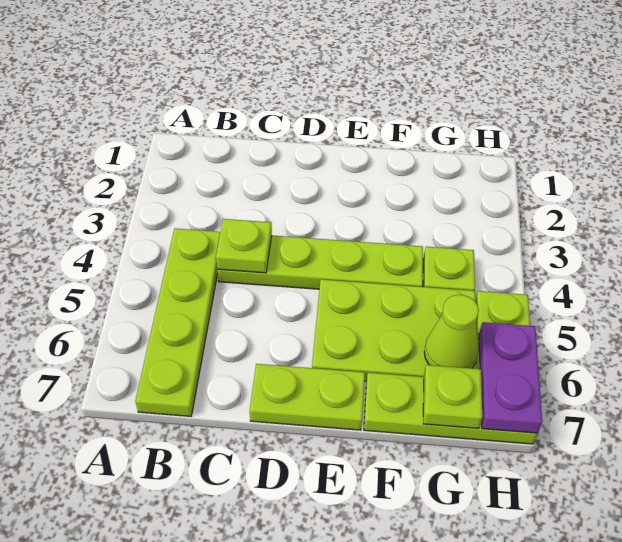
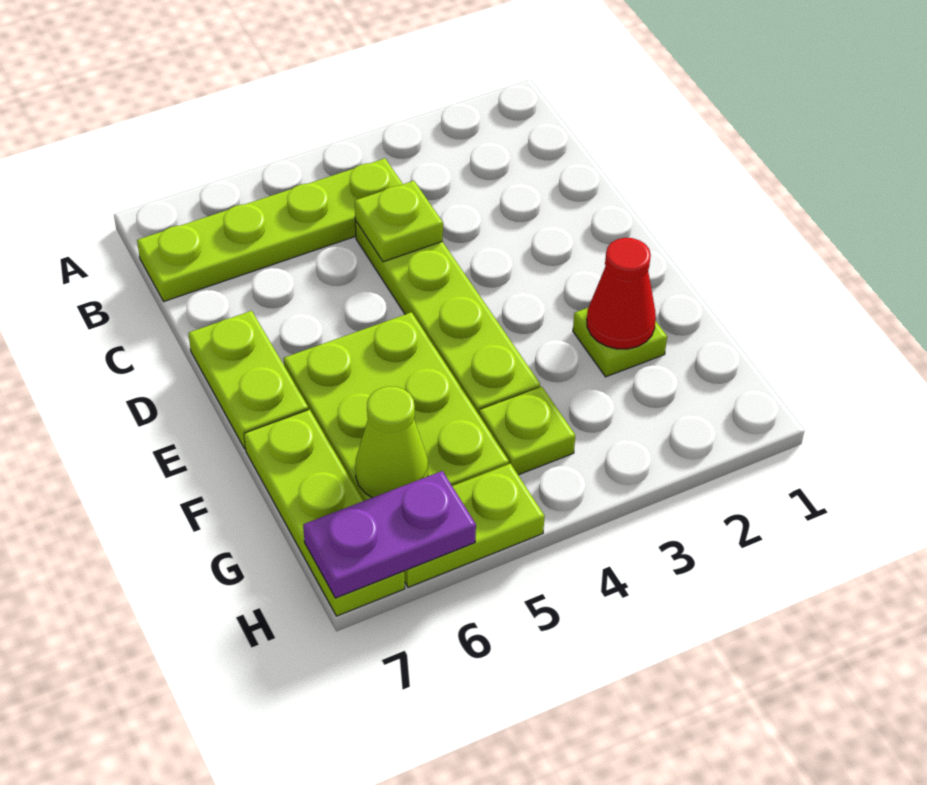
none -> red 1x1 cone [587,238,656,349]
lime 1x1 plate [423,365,482,428] -> lime 1x1 plate moved to [573,308,667,377]

